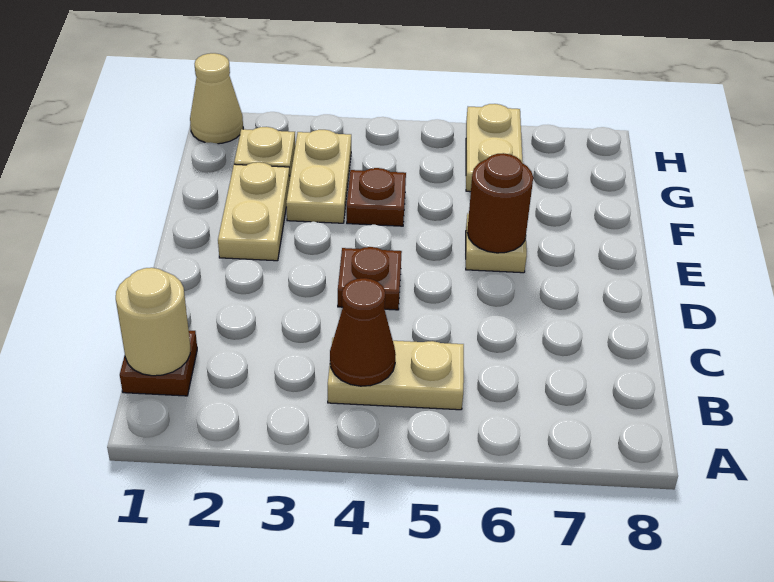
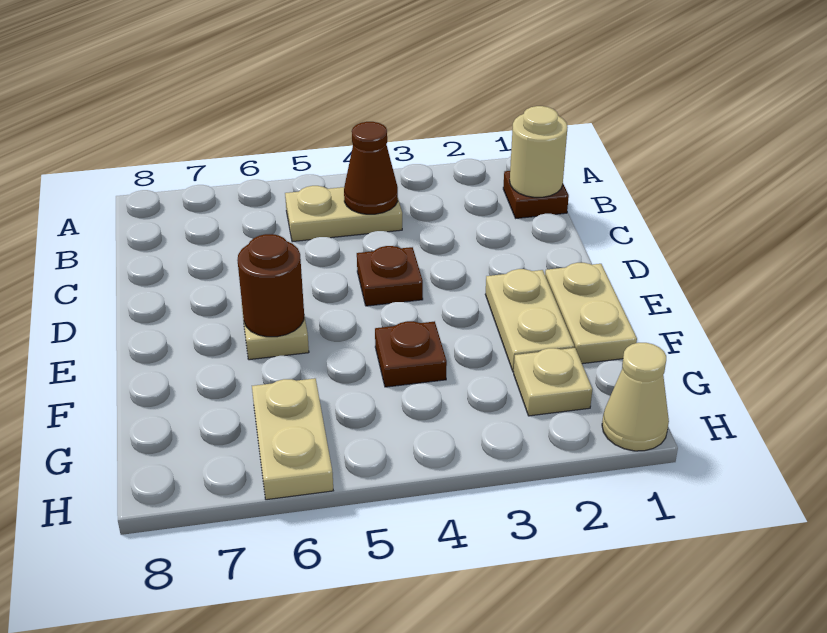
tan 1x2 plate [286,130,351,223] -> tan 1x2 plate moved to [545,263,637,364]

